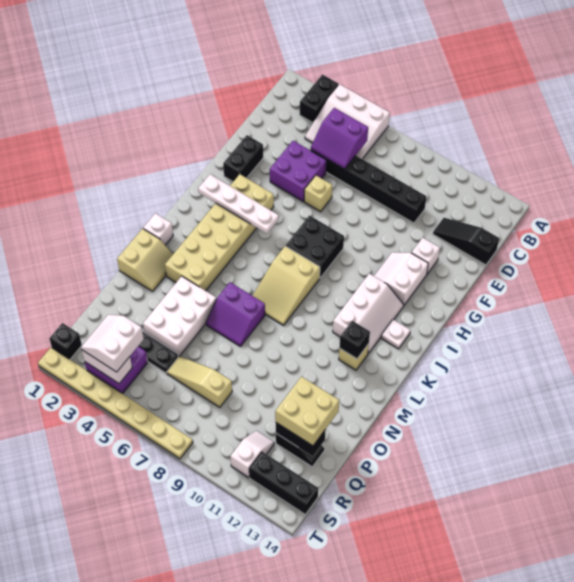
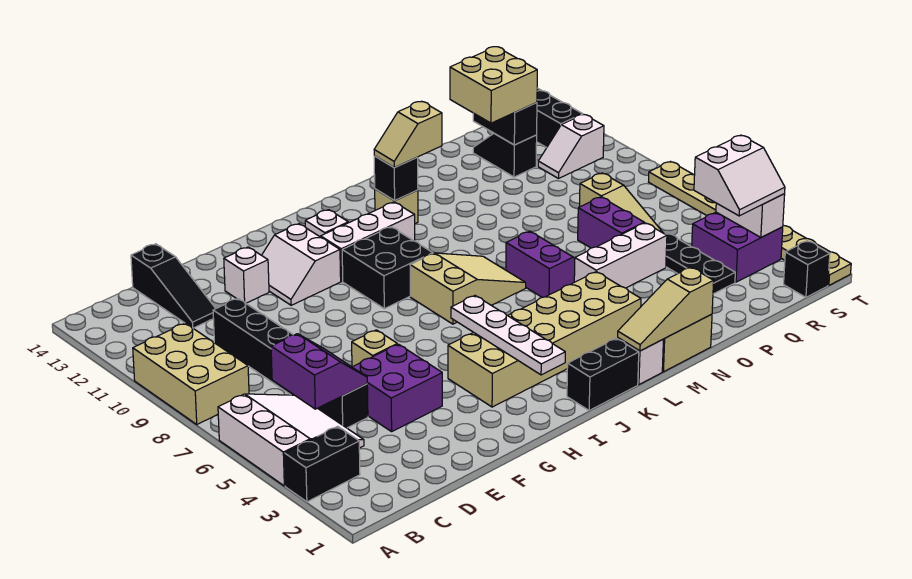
none -> tan 2x3 brick [133,323,249,424]
black 1x2 brick [223,135,263,182] -> black 1x2 brick moved to [567,338,639,410]
white 2x2 slope [374,252,428,305] -> white 2x2 slope turned to [262,224,341,305]
black 2x2 brick [286,216,344,278] -> black 2x2 brick moved to [342,227,433,309]
none -> tan 1x3 slope [618,267,714,351]
none -> tan 1x2 slope [374,101,442,168]
white 2x3 brick [143,276,216,356] -> white 1x3 brick [574,223,667,288]
none -> purple 1x2 brick [578,197,644,248]

